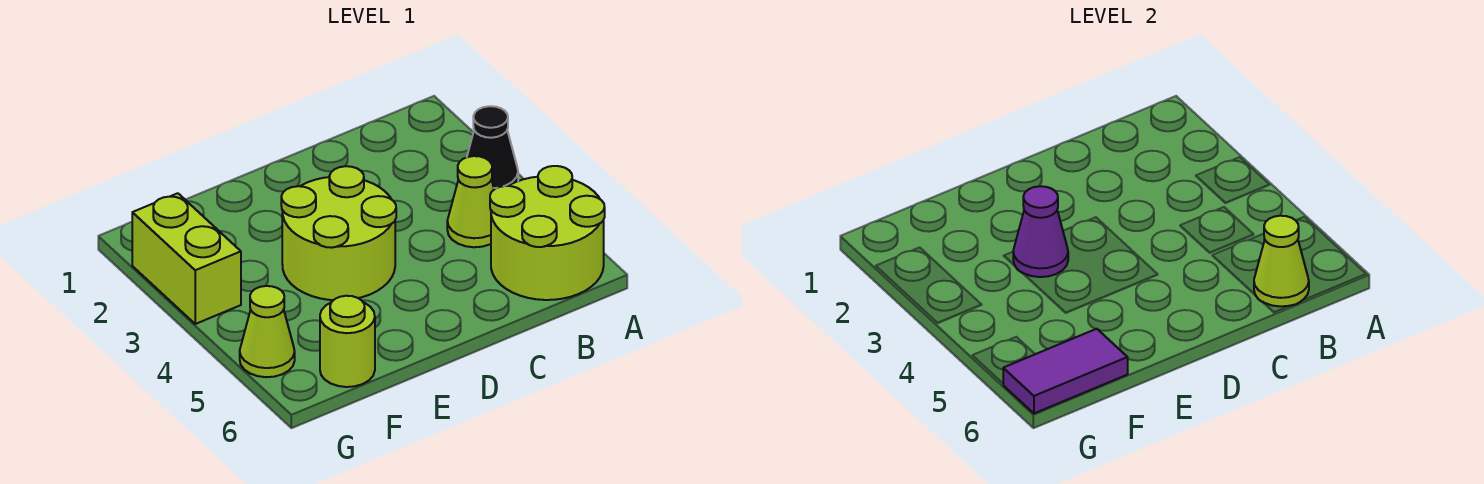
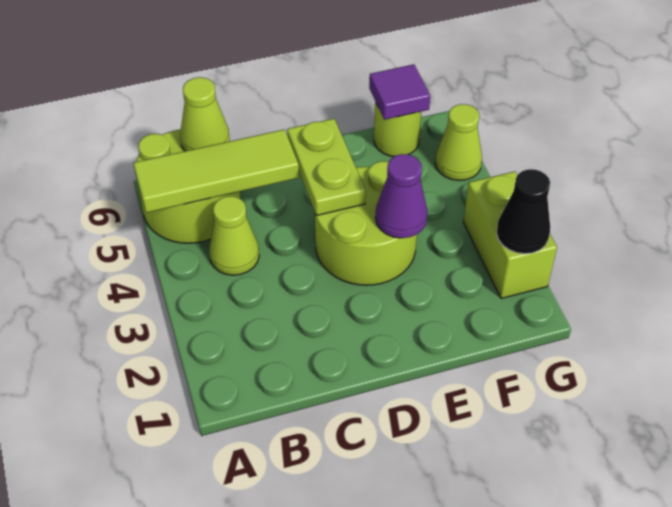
black 1x1 cone [467,106,518,189] -> black 1x1 cone moved to [497,169,550,254]
none -> lime 1x3 tile [133,129,299,213]
none -> lime 1x2 plate [287,119,366,216]
purple 1x2 tile [1003,329,1128,413] -> purple 1x1 tile [369,64,430,120]

